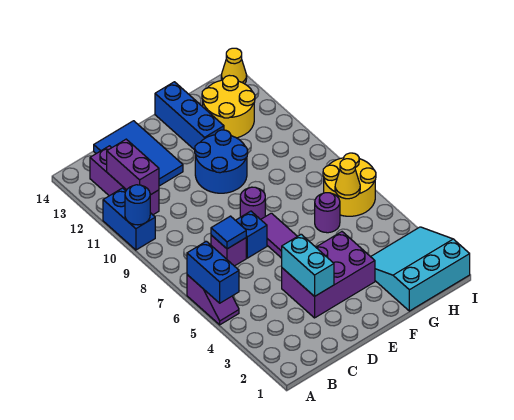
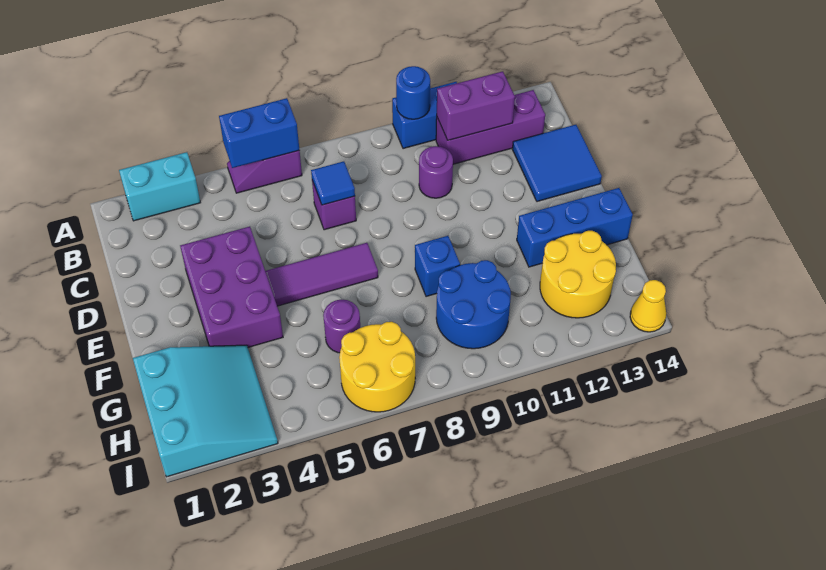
blue 2x3 tile [94,121,183,186] -> blue 2x2 tile [512,125,602,202]
cyan 1x2 brick [282,234,334,297] -> cyan 1x2 brick moved to [119,152,200,221]
blue 1x1 brick [236,211,267,258] -> blue 1x1 brick moved to [415,236,460,297]
purple 1x1 round brick [240,187,265,219] -> purple 1x1 round brick moved to [419,146,453,198]
blue 2x2 round brick [195,130,248,193] -> blue 2x2 round brick moved to [436,260,511,349]
yellow 1x1 cone [335,159,360,199] -> none

